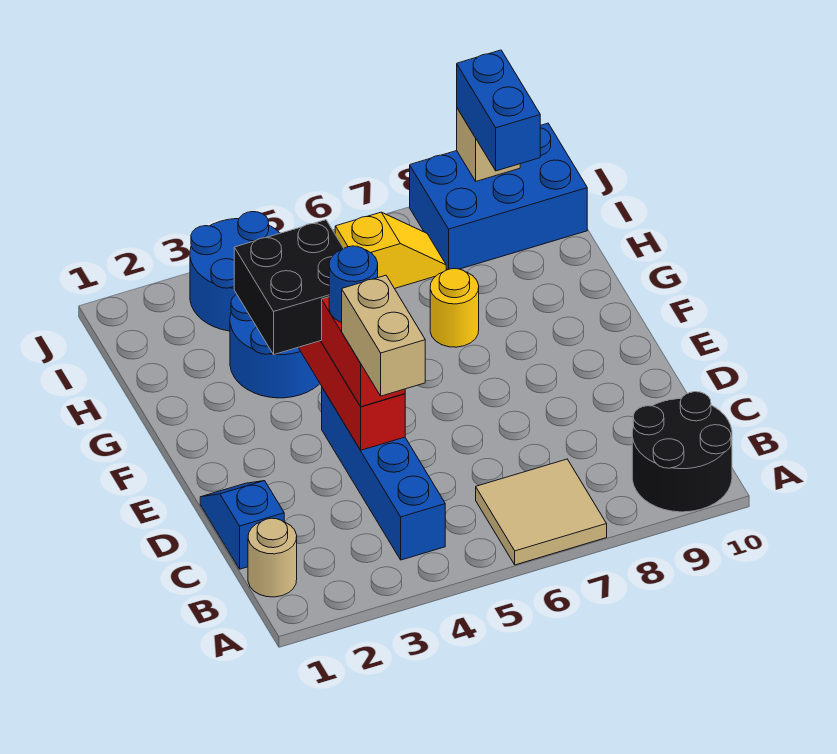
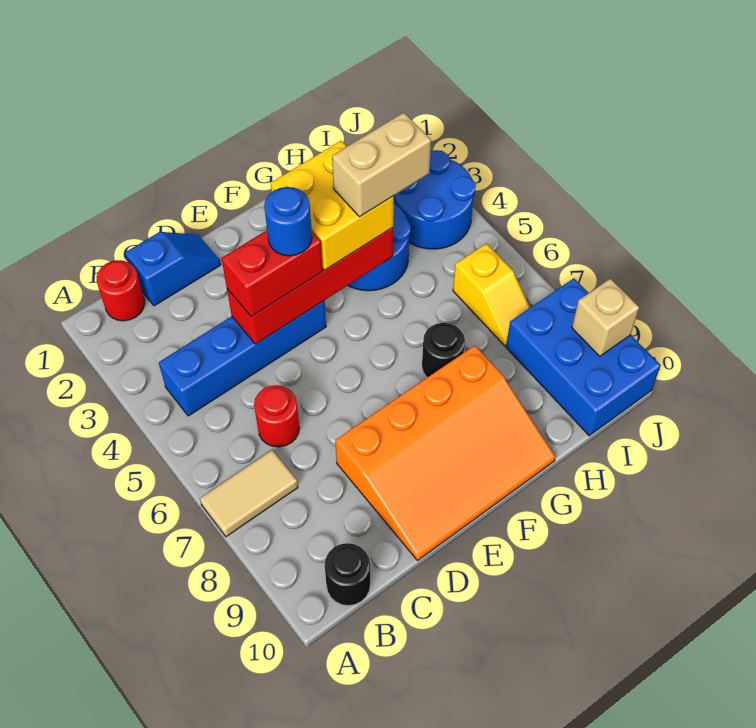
tan 2x2 tile [476,459,607,565] -> tan 1x2 tile [200,450,298,537]
black 2x2 round brick [632,392,732,512] -> black 1x1 round brick [325,543,370,606]
tan 1x1 round brick [248,518,297,597] -> red 1x1 round brick [96,260,145,321]
tan 1x2 brick [342,275,425,396] -> tan 1x2 brick moved to [332,113,431,217]
none -> red 1x1 round brick [254,385,299,447]
none -> orange 3x4 slope [335,346,555,560]
black 2x2 brick [234,220,344,355] -> yellow 2x2 brick [271,141,394,271]
yellow 1x1 round brick [430,269,479,347] -> black 1x1 round brick [422,323,465,377]
blue 1x2 brick [457,50,540,171] -> none

